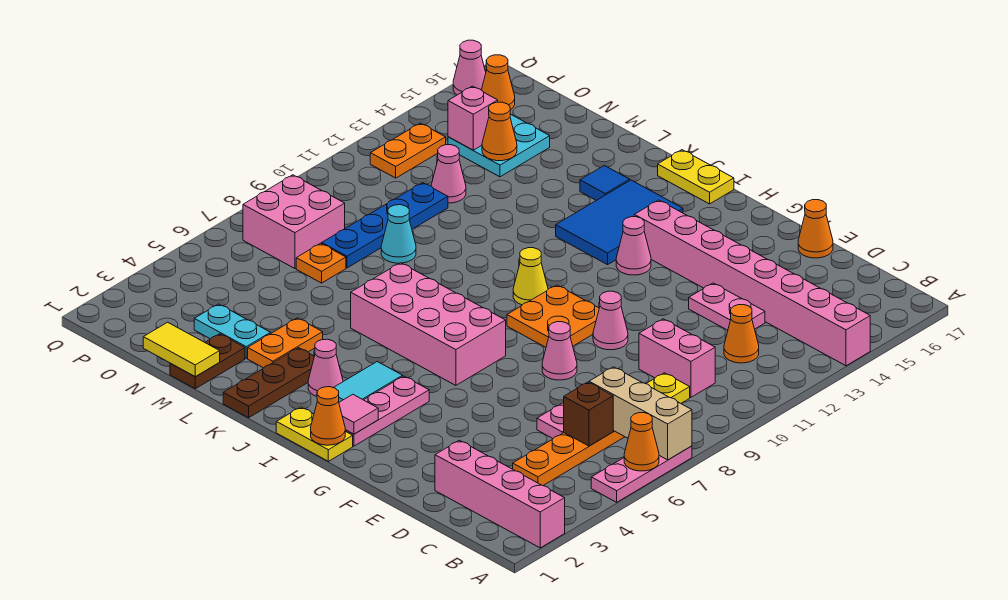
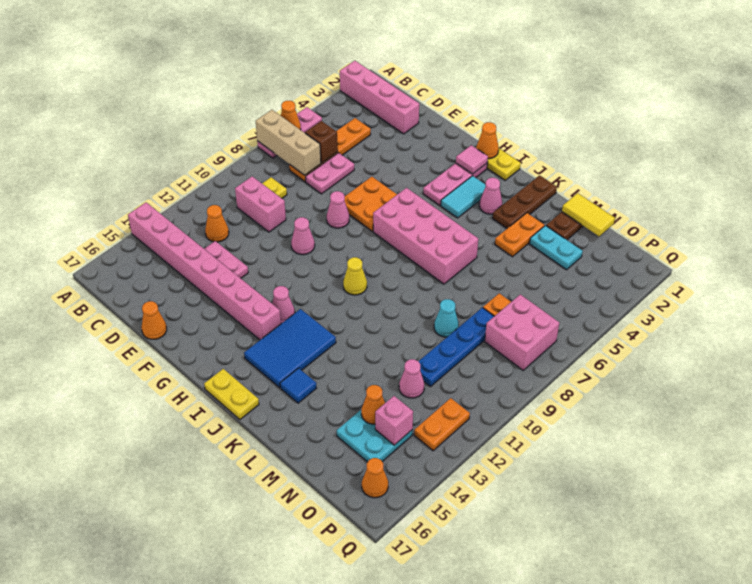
orange 2x2 plate [507,285,599,347] -> orange 2x2 plate moved to [345,177,397,231]
pink 1x1 cone [453,40,486,95] -> none

